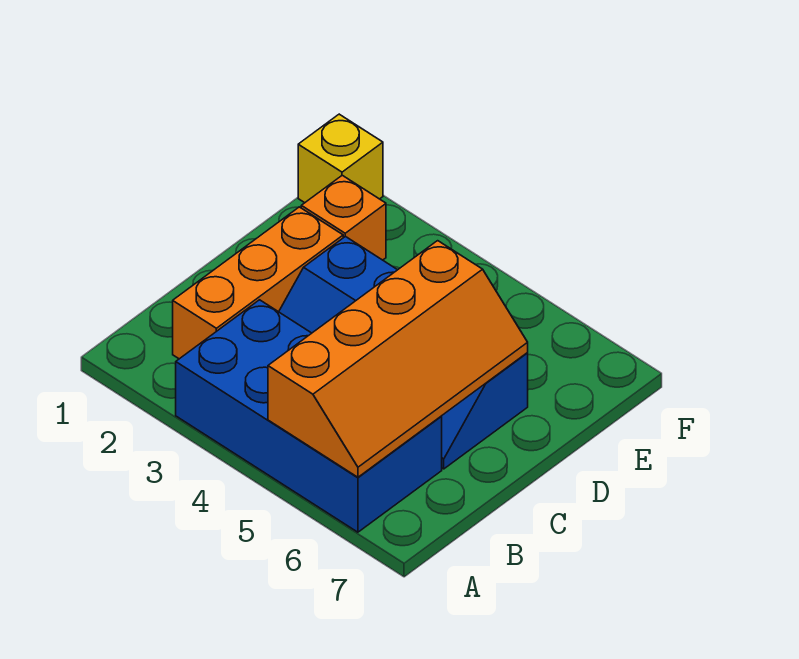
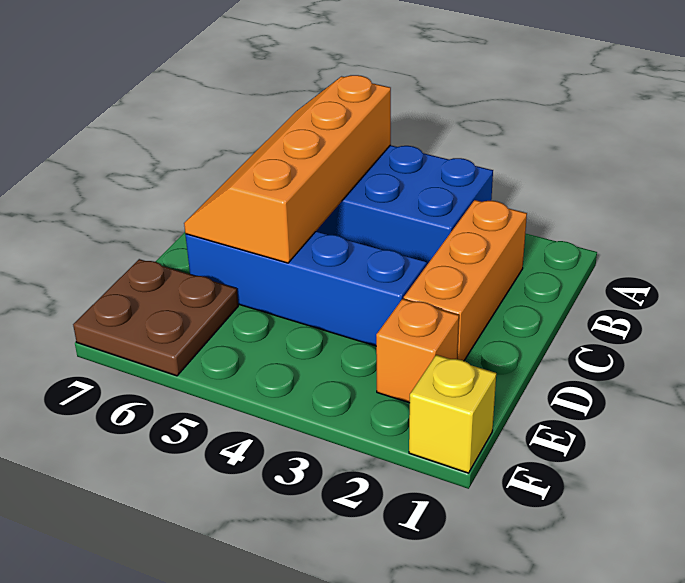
none -> brown 2x2 plate [73,259,238,376]

